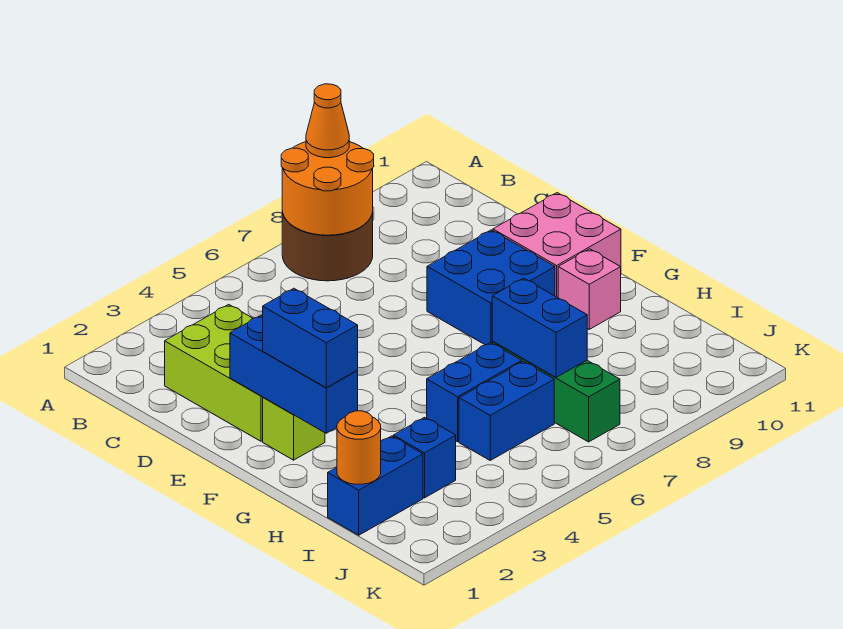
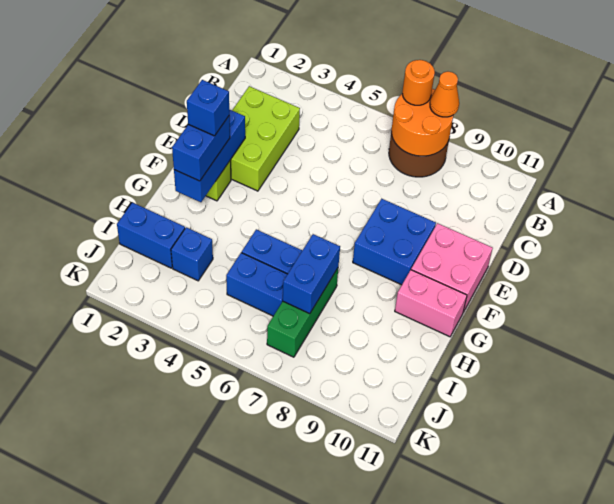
none -> blue 1x1 brick [187,80,229,136]
pink 1x1 brick [558,249,621,329] -> pink 1x2 brick [395,270,467,337]
orange 1x1 round brick [337,411,381,484] -> orange 1x1 round brick moved to [402,60,435,105]

